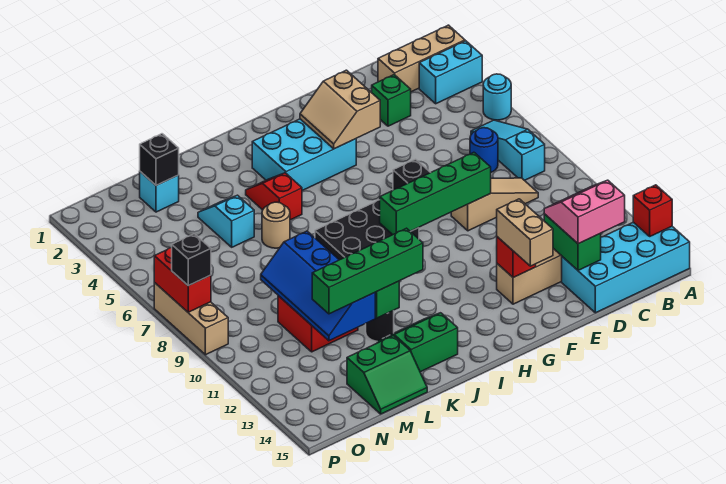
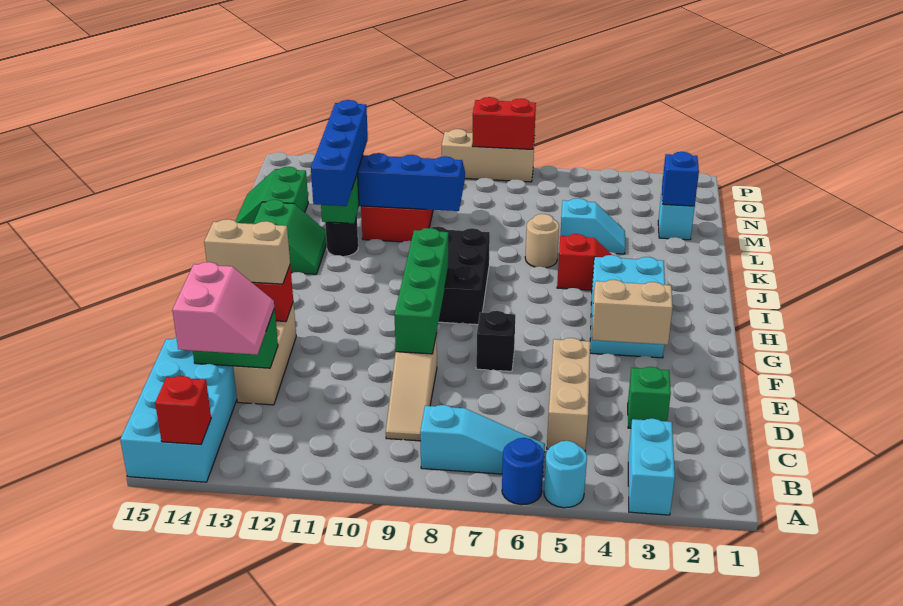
tan 1x3 brick [378,25,465,92] -> tan 1x3 brick moved to [547,338,590,451]
blue 1x1 round brick [470,128,498,172] -> blue 1x1 round brick moved to [502,438,544,505]
green 1x4 brick [312,228,423,314] -> blue 1x4 brick [311,100,368,206]
black 1x1 brick [140,134,179,185] -> blue 1x1 brick [662,152,699,206]
black 1x1 brick [171,234,211,286] -> none

